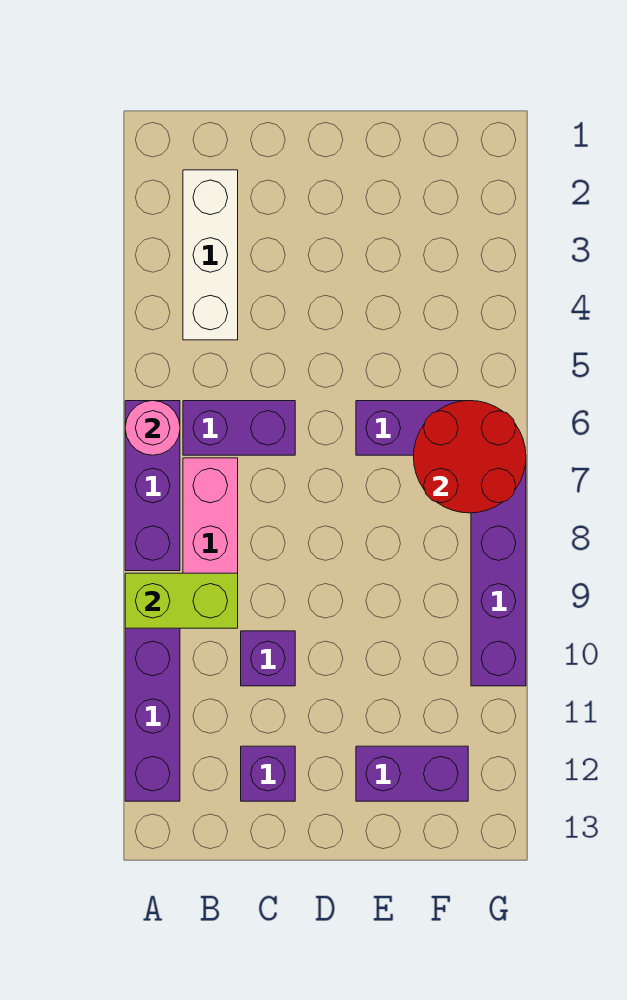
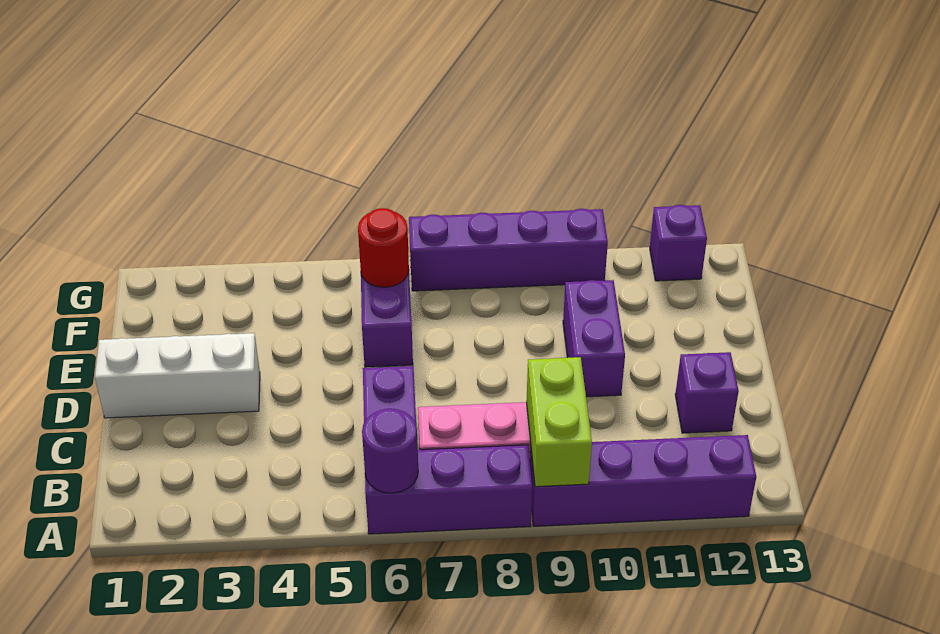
pink 1x1 round brick [125,401,180,455] -> purple 1x1 round brick [362,409,418,493]
white 1x3 brick [183,170,238,340] -> white 1x3 brick moved to [95,333,260,418]
purple 1x1 brick [241,631,295,686] -> purple 1x1 brick moved to [650,205,707,281]
purple 1x2 brick [356,746,468,801] -> purple 1x2 brick moved to [563,280,625,397]
red 2x2 round brick [413,401,526,513] -> red 1x1 round brick [358,208,409,287]

